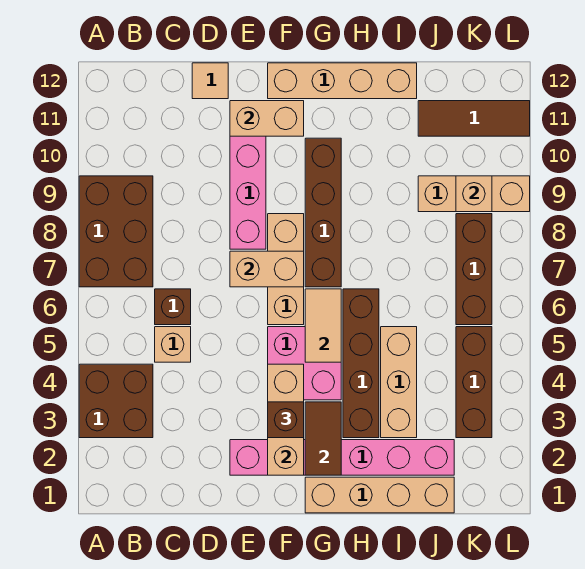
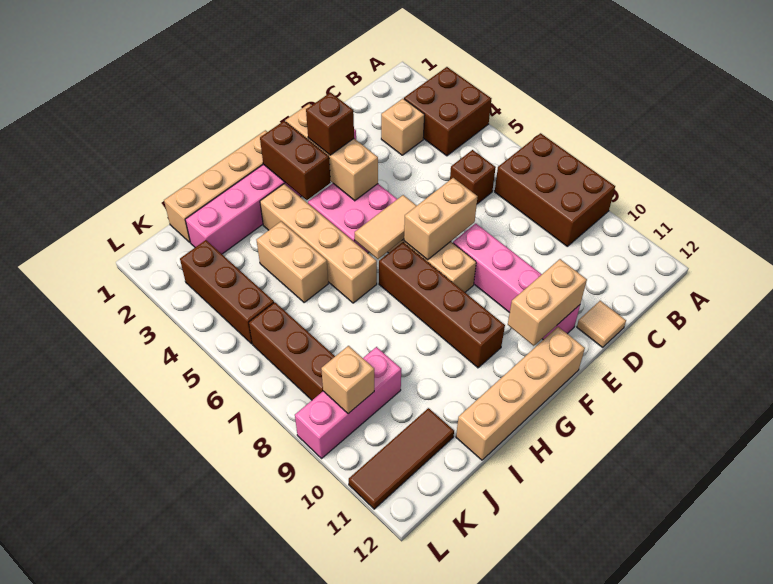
tan 1x1 brick [155,327,191,362] -> tan 1x1 brick moved to [381,99,425,155]
brown 1x2 tile [305,402,341,475] -> brown 1x2 brick [260,121,331,200]
tan 1x2 tile [305,289,341,362] -> tan 1x2 tile turned to [355,195,417,259]
brown 1x4 brick [343,289,379,438] -> tan 1x4 brick [260,184,377,303]
tan 1x3 brick [381,327,417,438] -> tan 1x2 brick [256,221,328,302]
tan 1x3 brick [418,176,530,212] -> pink 1x3 brick [295,347,401,458]

